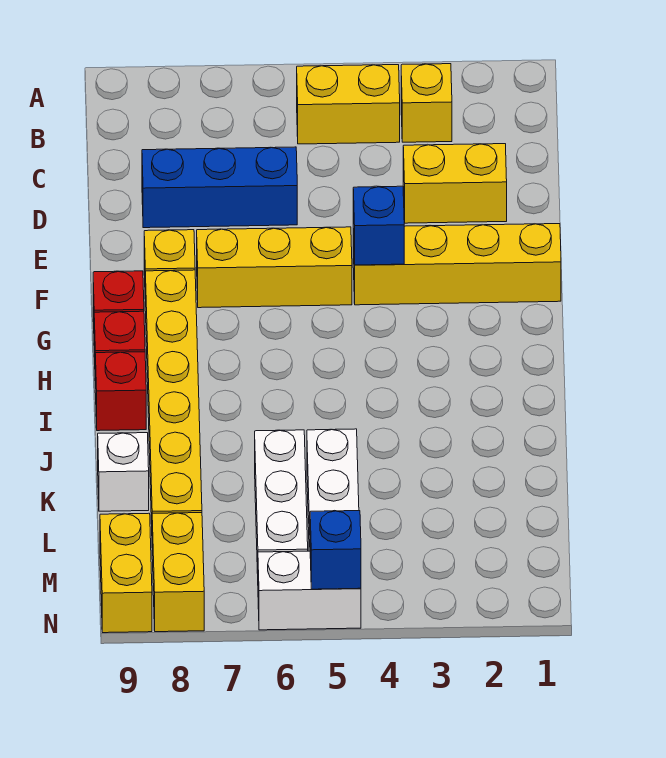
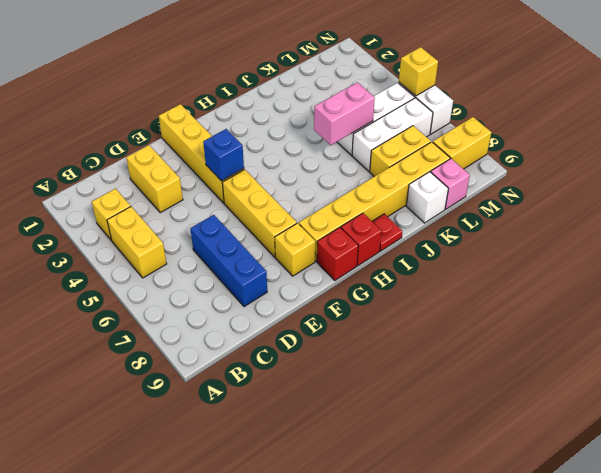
red 1x1 brick [95,352,146,431] -> red 1x1 plate [372,214,402,251]
none -> pink 1x2 brick [314,82,375,145]
none -> pink 1x1 brick [431,159,470,209]
yellow 1x2 brick [100,513,152,633] -> yellow 1x2 brick moved to [370,126,431,176]
blue 1x1 brick [310,511,361,589] -> yellow 1x1 brick [399,47,438,96]

